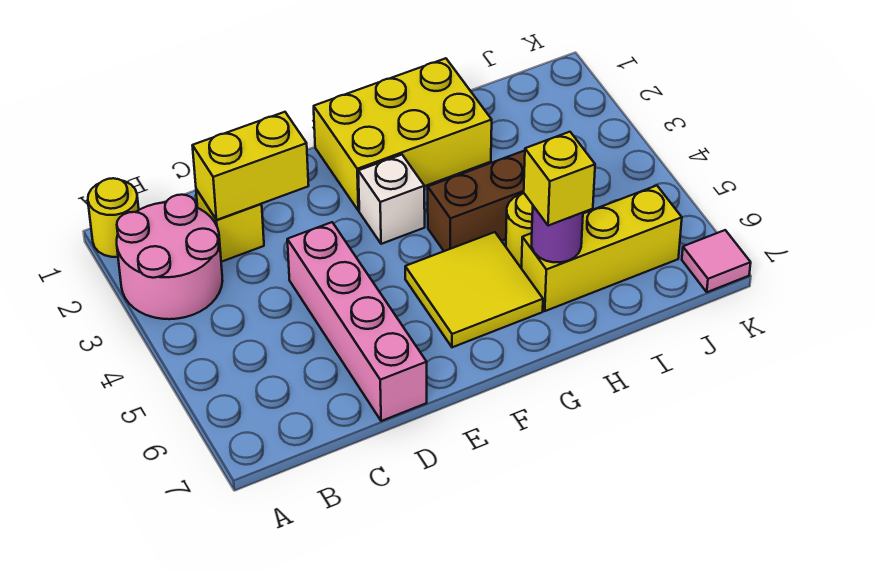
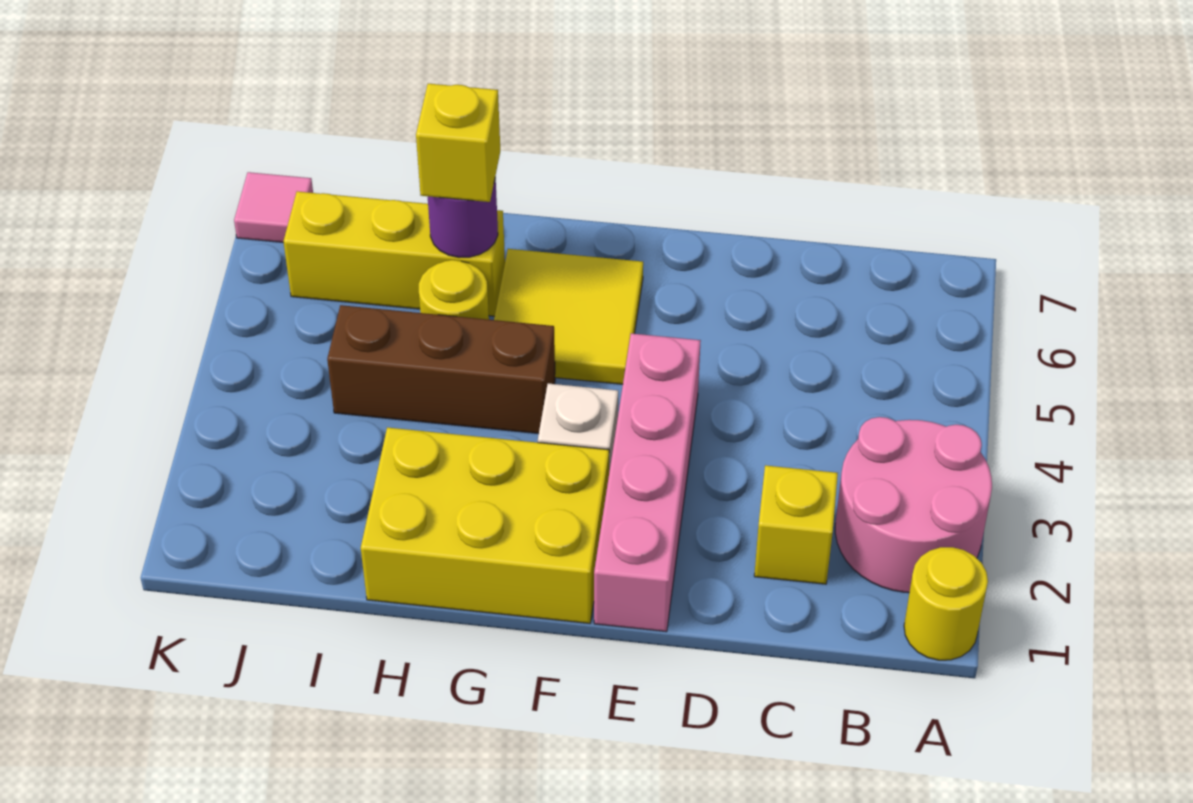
yellow 1x2 brick [192,112,309,220] -> none
pink 1x4 brick [287,222,427,421] -> pink 1x4 brick moved to [594,333,701,632]

